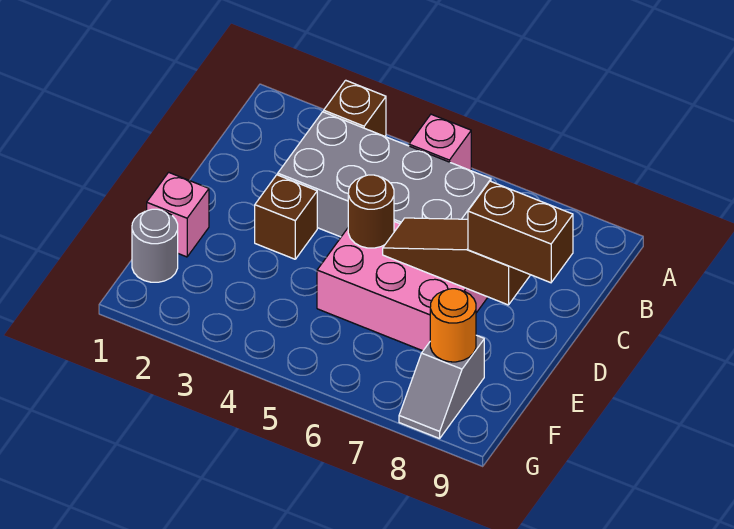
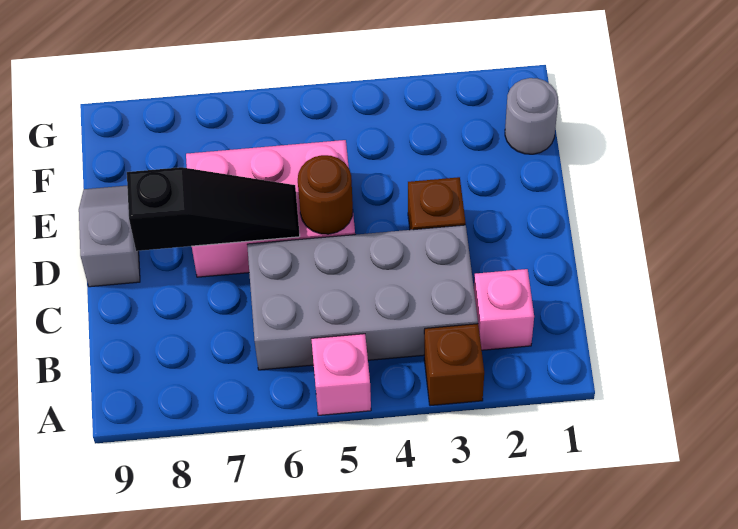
brown 1x3 slope [383,218,530,305] -> black 1x3 slope [127,167,300,251]
brown 1x2 brick [468,181,573,283] -> none
pink 1x1 brick [147,172,209,257] -> pink 1x1 brick moved to [474,269,534,350]
grey 1x2 slope [399,335,484,439] -> grey 1x2 slope moved to [79,186,140,287]
orange 1x1 round brick [430,289,476,362] -> none

